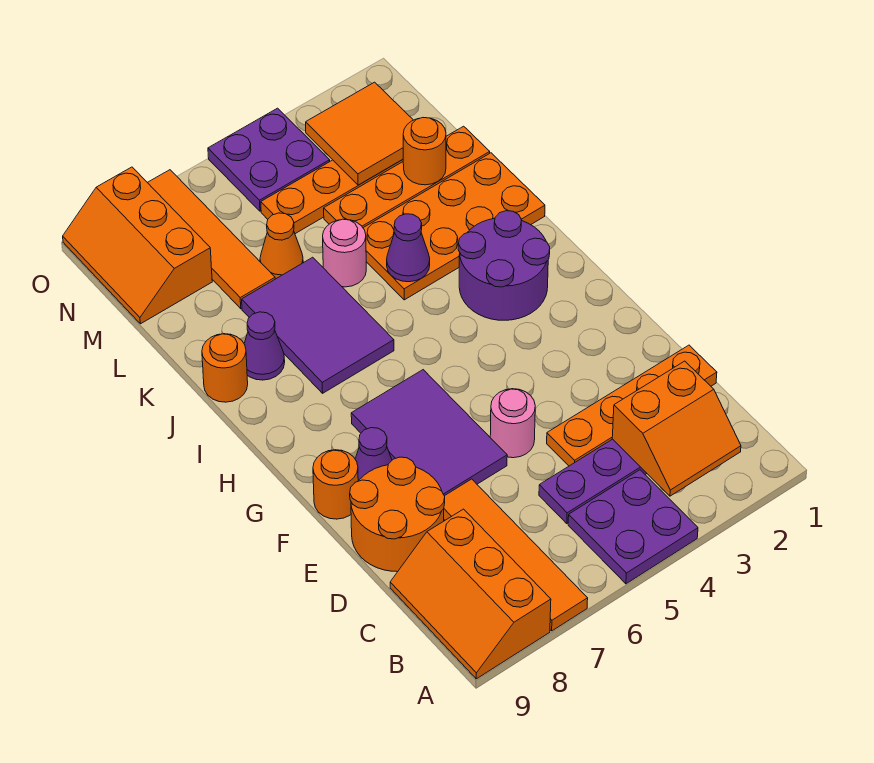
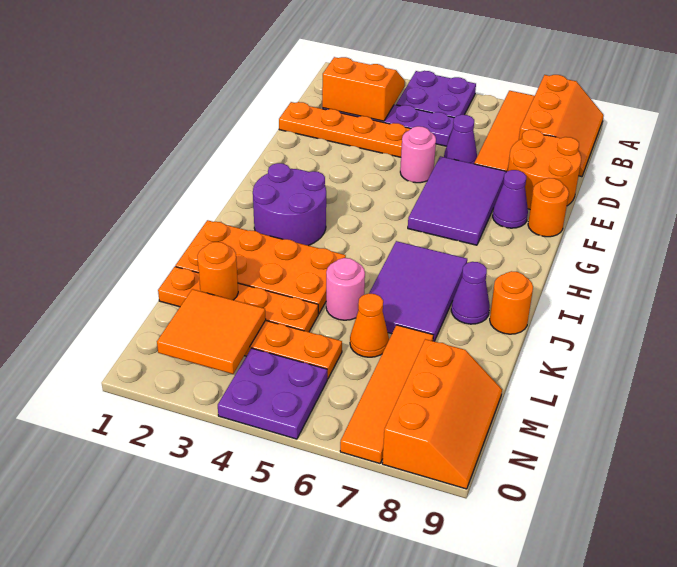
purple 1x1 cone [387,214,430,282] -> purple 1x1 cone moved to [444,115,477,164]

